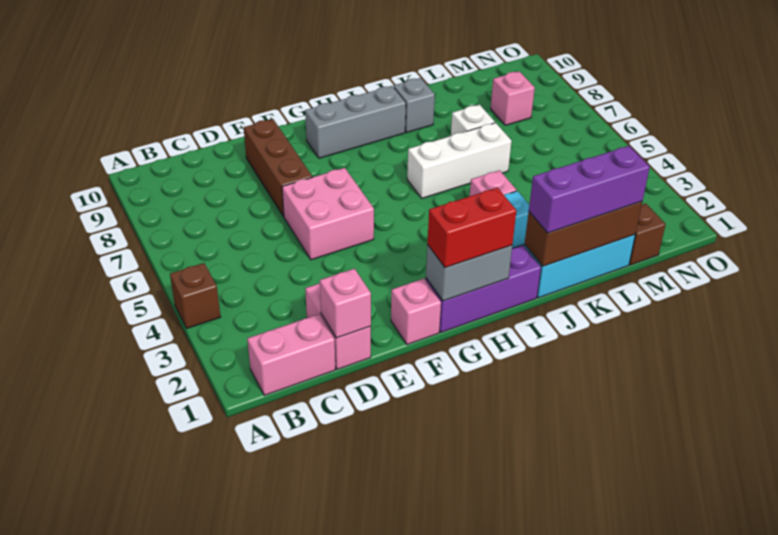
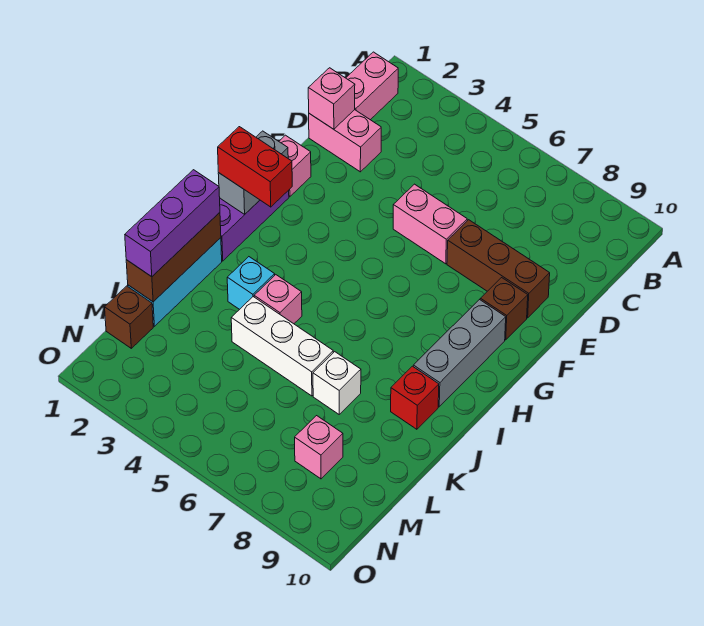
brown 1x1 brick [170,263,220,328] -> brown 1x1 brick moved to [480,278,528,340]
pink 2x2 brick [282,168,374,260] -> pink 1x2 brick [393,184,467,264]
red 1x2 brick [427,188,516,268] -> red 1x2 brick turned to [218,127,292,207]
white 1x3 brick [407,123,511,198] -> white 1x3 brick turned to [231,297,333,396]
grey 1x1 brick [394,78,435,133] -> red 1x1 brick [391,366,439,429]

